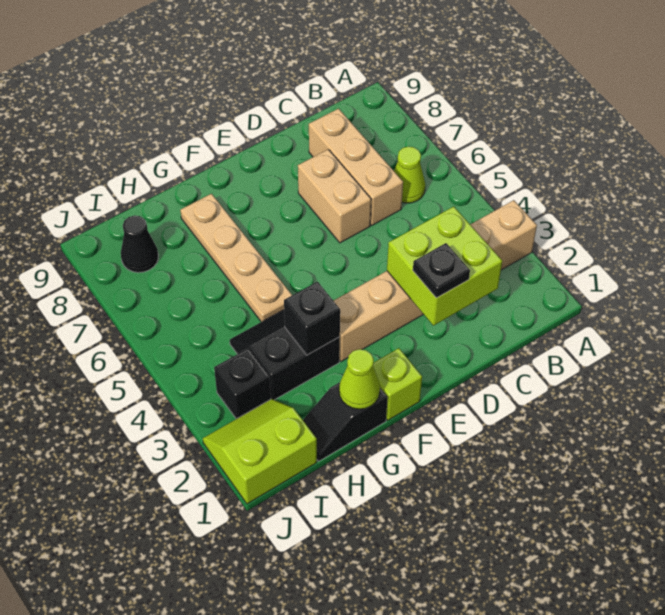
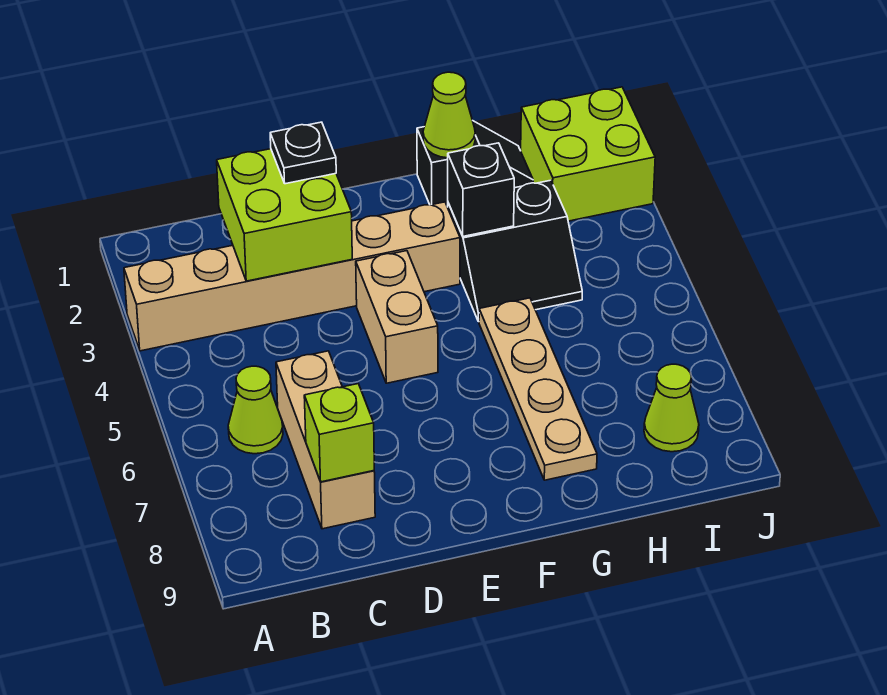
tan 1x2 brick [298,149,371,243] -> tan 1x2 brick moved to [356,251,438,383]
lime 1x1 brick [373,348,422,420] -> lime 1x1 brick moved to [304,384,374,482]
lime 2x2 slope [203,399,317,504] -> lime 2x2 brick [521,87,655,221]
black 1x1 brick [214,348,271,419] -> none
black 1x1 cone [121,215,158,273] -> lime 1x1 cone [644,364,699,452]

